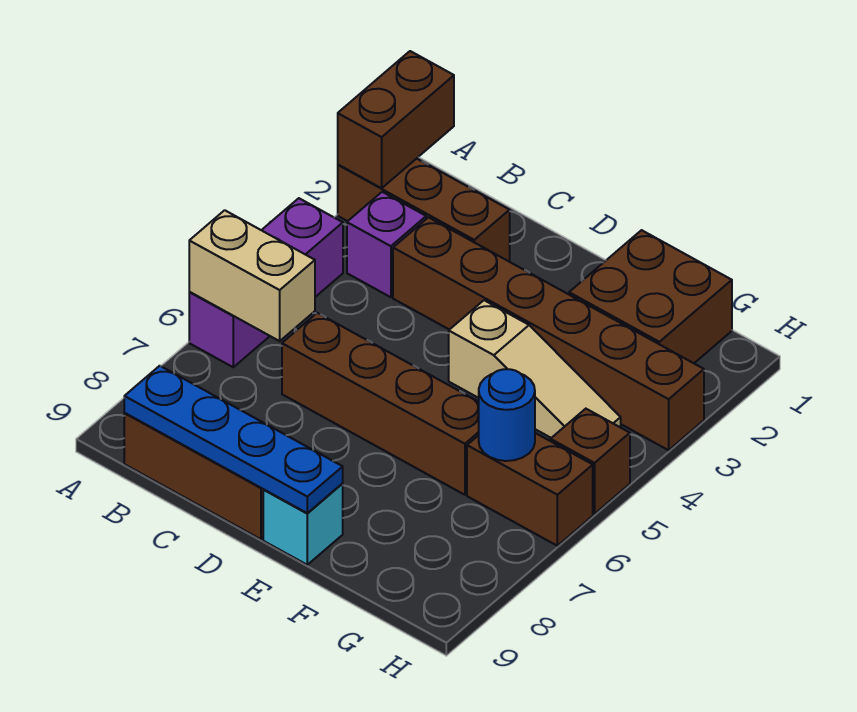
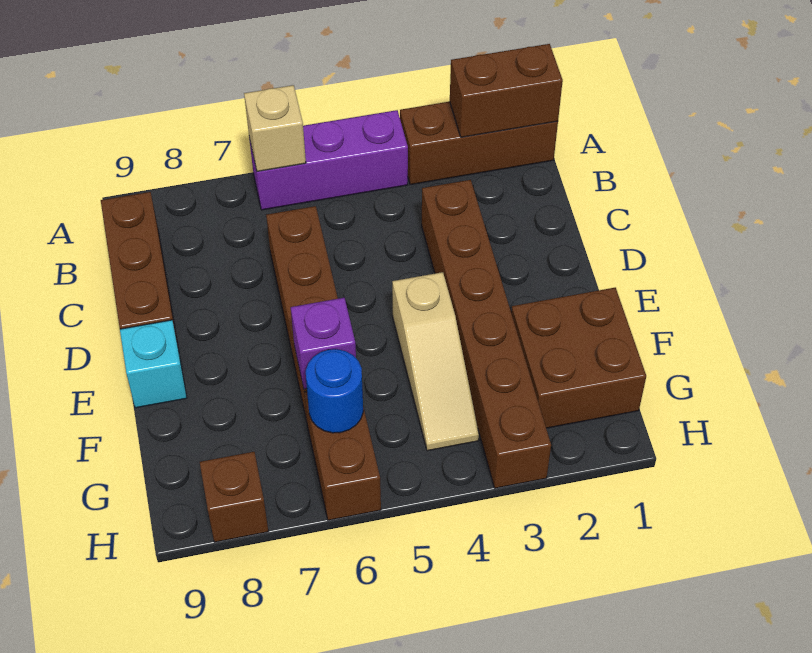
brown 1x3 brick [338,159,510,261] -> brown 1x3 brick turned to [400,102,558,185]
tan 1x2 brick [189,210,315,341] -> tan 1x1 brick [244,85,306,171]
purple 1x1 brick [347,192,426,297] -> purple 1x1 brick moved to [291,298,356,389]
blue 1x4 plate [124,366,343,513] -> none
brown 1x1 brick [550,409,630,514] -> brown 1x1 brick moved to [200,452,268,542]

